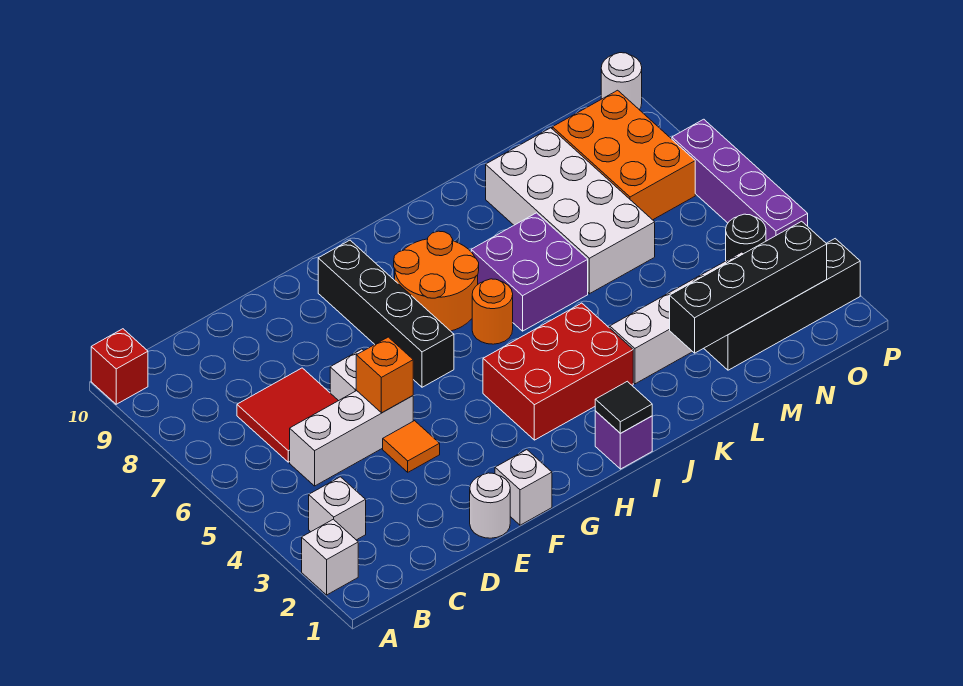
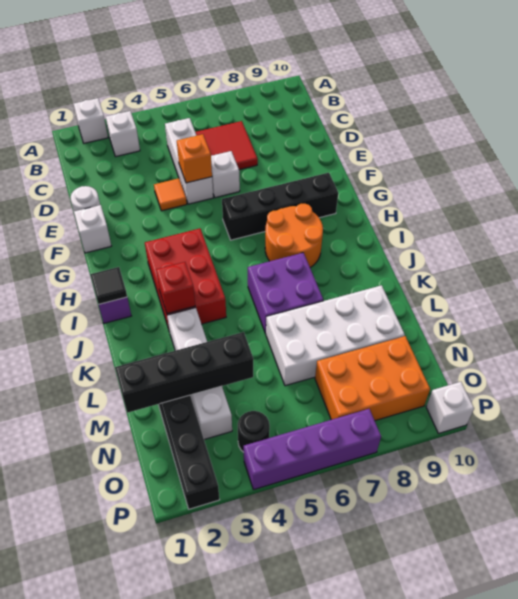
red 1x1 brick [91,329,148,404] -> red 1x1 brick moved to [156,262,195,314]
orange 1x1 round brick [472,279,513,344] -> none
black 1x4 brick [670,221,827,353] -> black 1x4 brick turned to [115,332,253,413]
white 1x1 round brick [601,53,642,110] -> white 1x1 brick [426,382,474,433]

